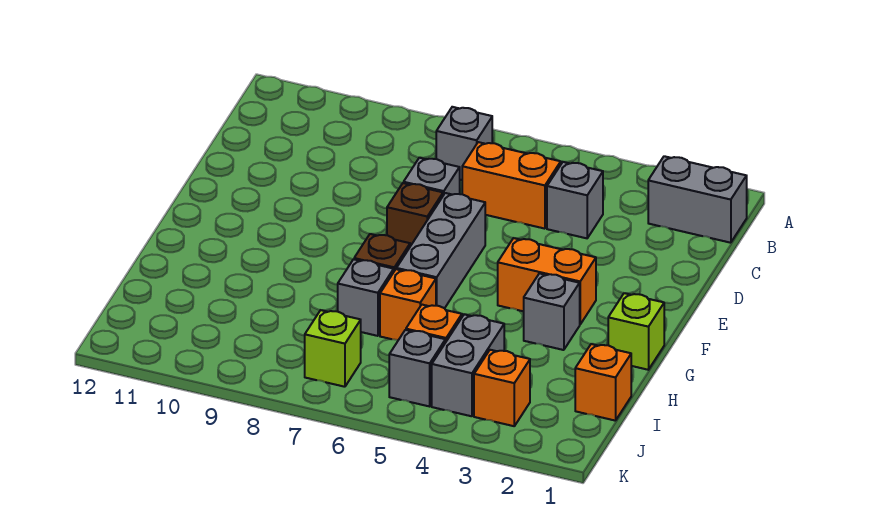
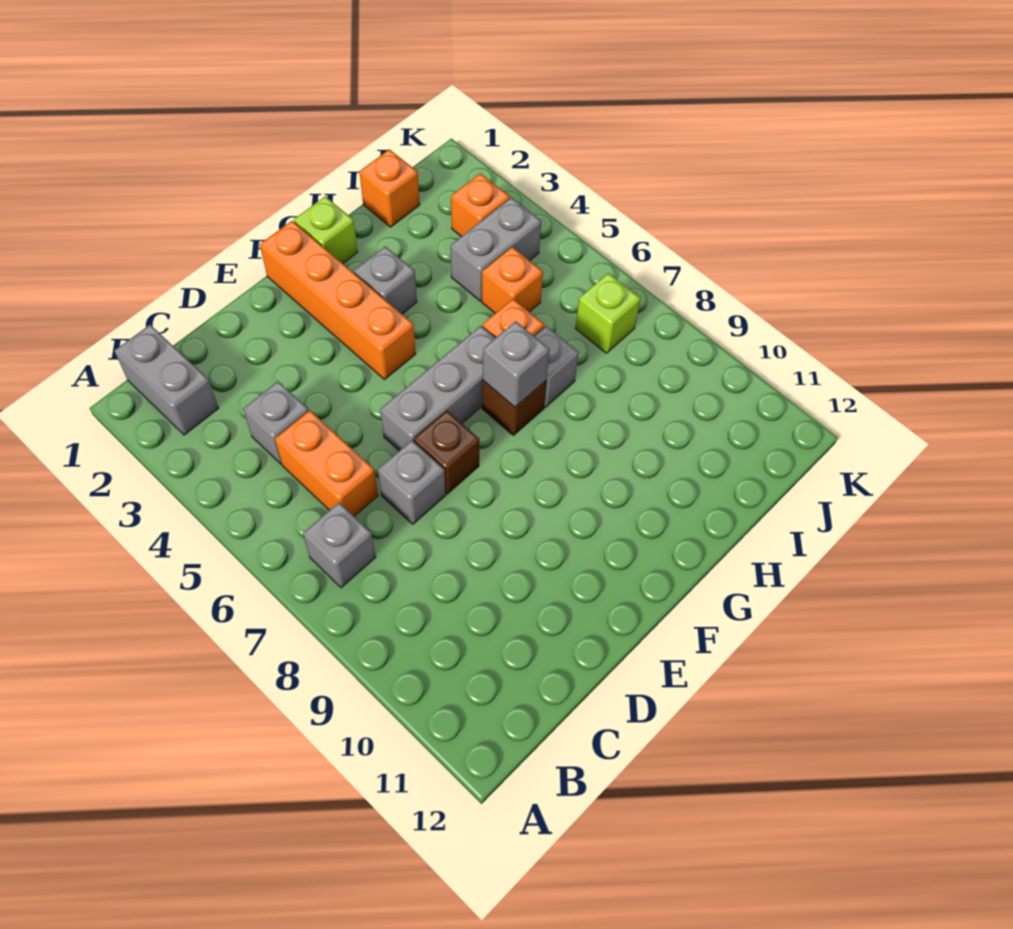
orange 1x2 brick [498,238,596,324] -> orange 1x4 brick [260,221,416,379]
grey 1x1 brick [389,330,445,406] -> grey 1x1 brick moved to [483,321,550,407]

